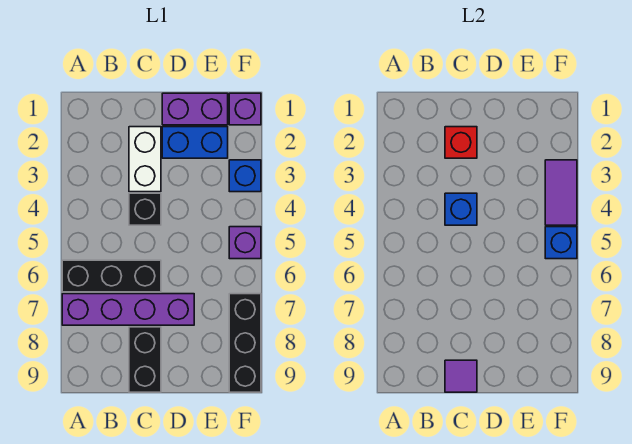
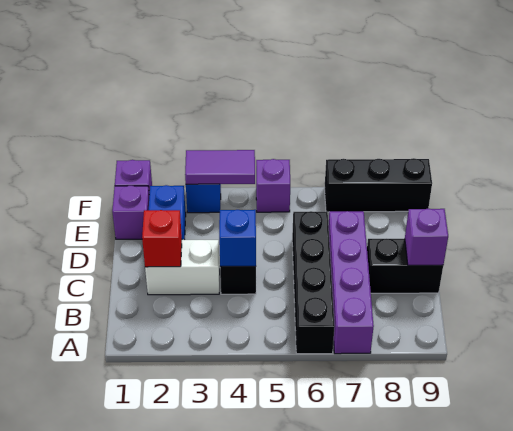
black 1x3 brick [62,260,161,292] -> black 1x4 brick [292,211,335,354]
purple 1x1 tile [445,360,477,392] -> purple 1x1 brick [405,208,448,265]
purple 1x2 brick [162,93,228,125] -> purple 1x1 brick [112,186,149,239]
blue 1x1 brick [545,227,577,259] -> none

